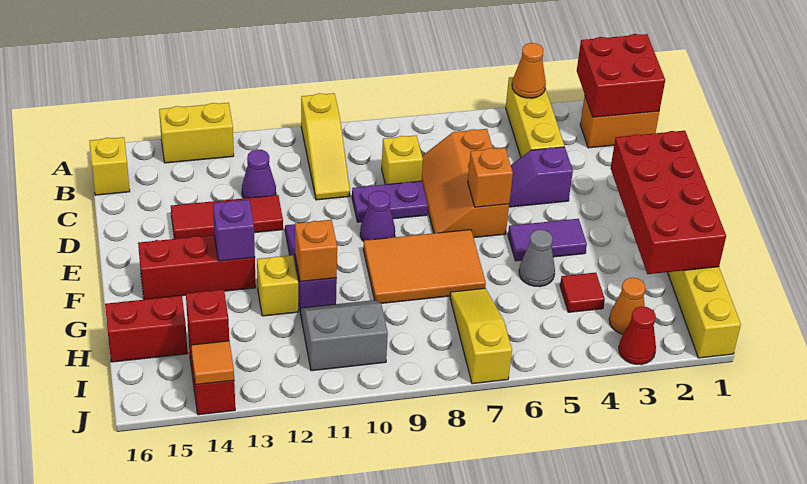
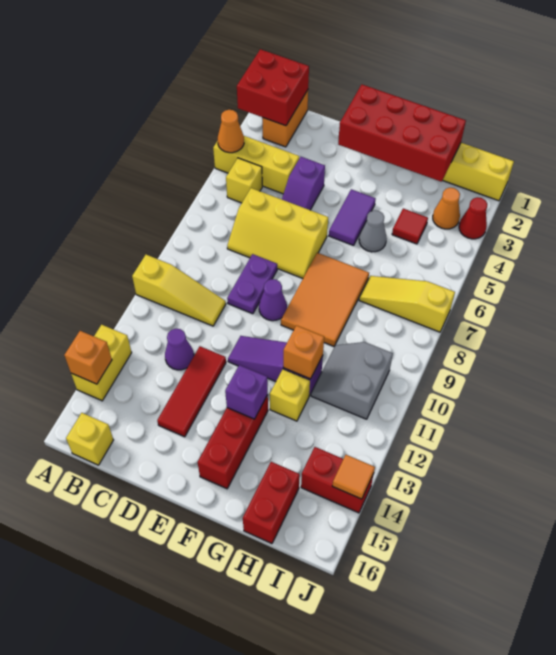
orange 2x3 slope [421,129,509,238] -> yellow 2x3 slope [227,188,328,278]
yellow 1x1 brick [382,136,423,185] -> yellow 1x1 brick moved to [226,158,262,203]
orange 1x1 brick [468,148,513,207] -> orange 1x1 brick moved to [64,331,112,384]
red 1x1 brick [186,290,229,353] -> none

